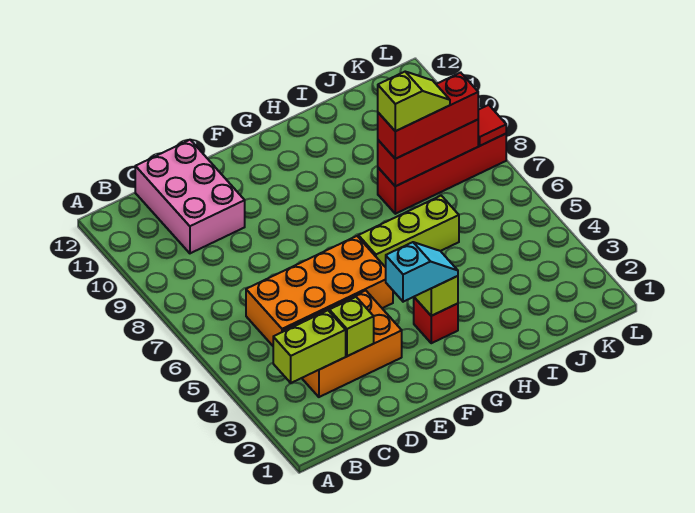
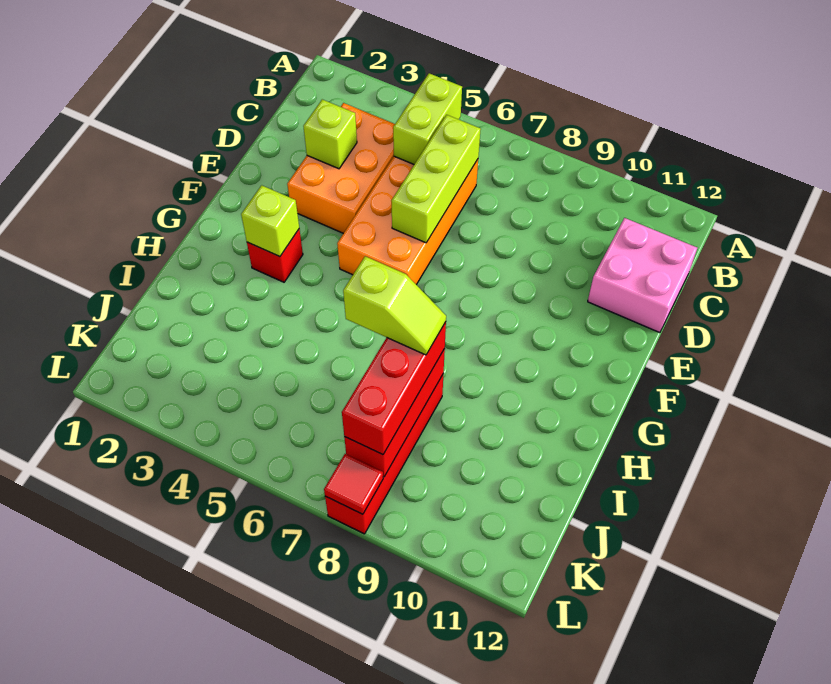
lime 1x2 brick [273,310,346,383] -> lime 1x2 brick moved to [393,73,462,164]
pink 2x3 brick [135,140,245,253] -> pink 2x2 brick [588,218,697,333]
cyan 1x2 slope [386,242,458,302] -> none
lime 1x3 brick [358,196,459,267] -> lime 1x3 brick moved to [391,115,481,243]
lime 1x2 slope [378,72,450,131] -> lime 1x2 slope turned to [343,256,446,355]

